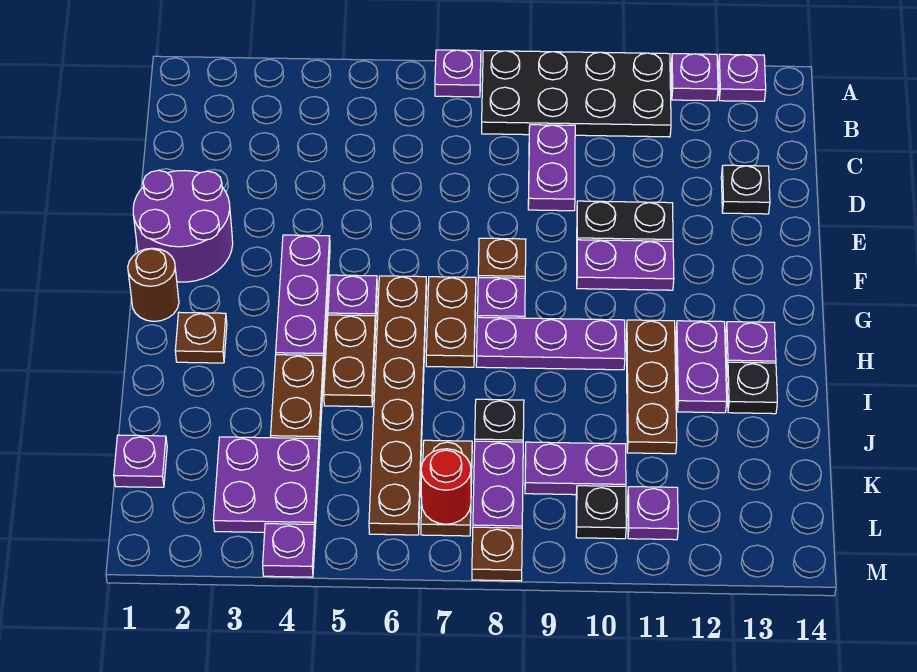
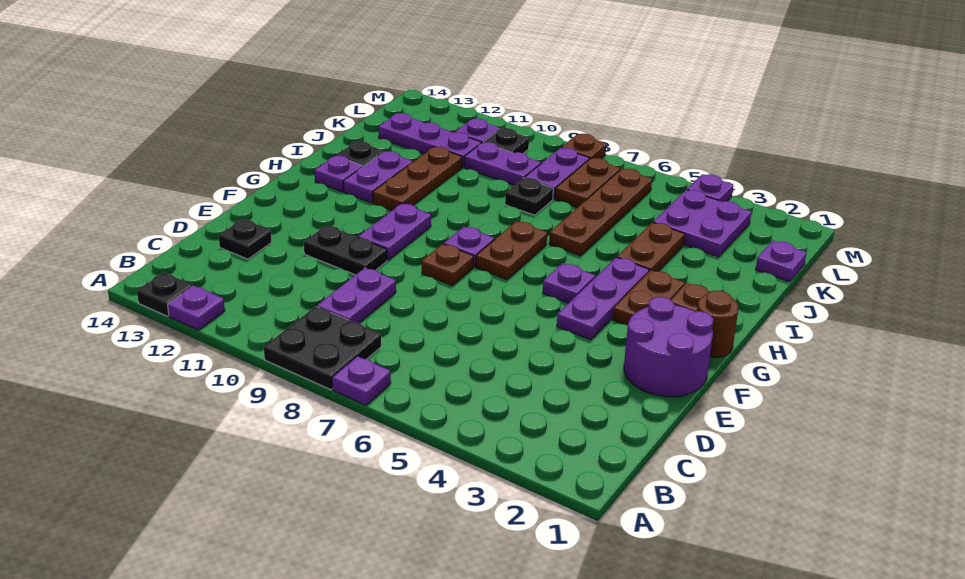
black 2x4 plate [482,51,671,137] -> black 2x2 plate [264,306,381,390]
purple 1x1 plate [718,54,766,101] -> black 1x1 plate [137,273,193,316]
purple 1x2 plate [577,240,674,290] -> purple 1x2 plate turned to [358,203,431,260]
brown 1x6 plate [369,276,427,535] -> brown 1x4 plate [549,169,652,256]
brown 1x2 plate [324,315,376,407] -> brown 1x2 plate moved to [613,270,685,326]
purple 1x3 plate [476,317,625,370] -> purple 1x3 plate moved to [379,113,481,167]
red 1x1 round brick [421,449,471,524] -> none

